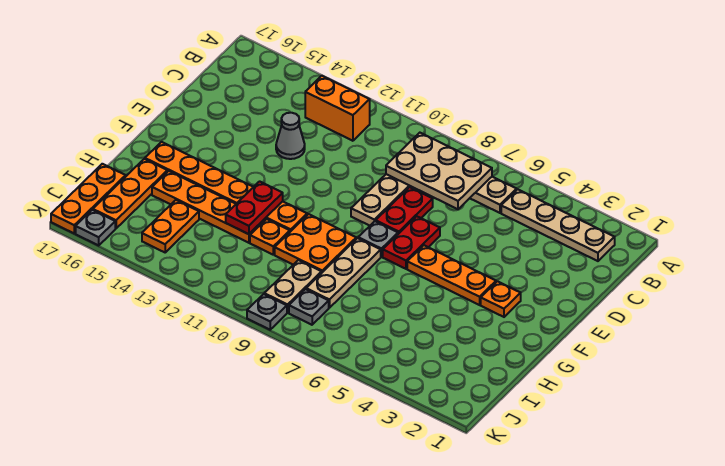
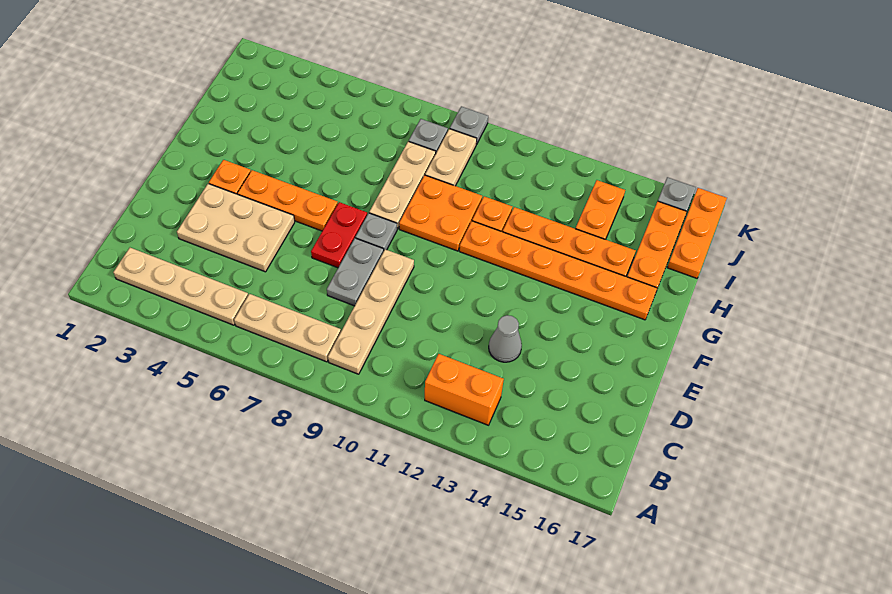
tan 2x3 plate [386,133,492,209] -> tan 2x3 plate moved to [177,184,295,272]
red 1x2 plate [376,187,433,234] -> grey 1x2 plate [327,238,384,306]
red 1x2 plate [226,181,283,234] -> none

